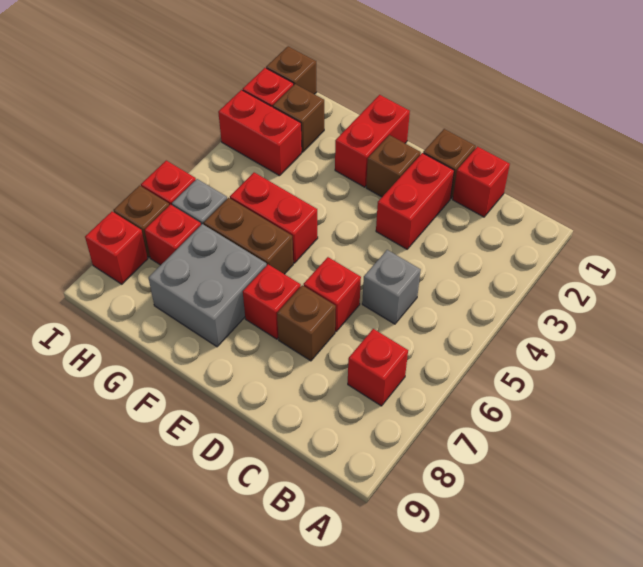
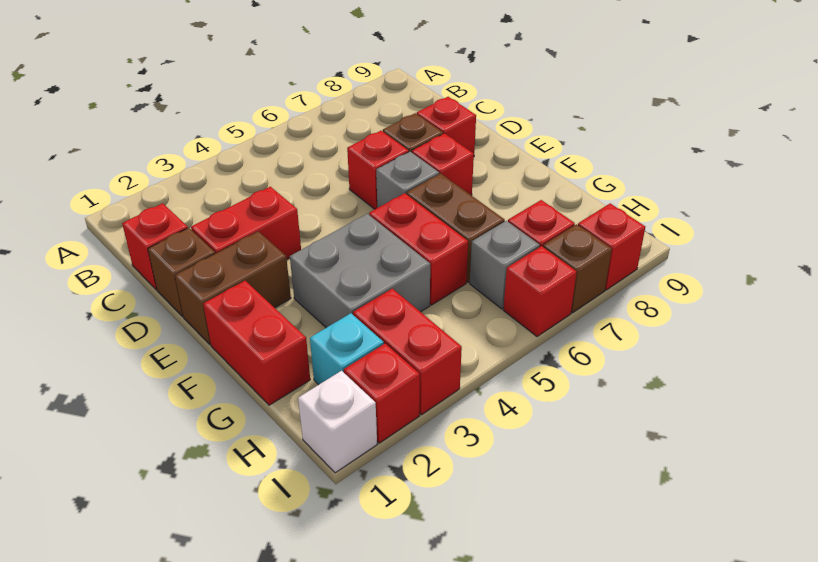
red 1x1 brick [348,329,408,406] -> red 1x1 brick moved to [417,97,476,154]
grey 1x1 brick [362,250,421,324] -> grey 1x1 brick moved to [376,152,439,208]
brown 1x1 brick [366,135,421,197] -> brown 1x2 brick [175,231,291,344]
red 1x2 brick [335,95,410,187] -> red 1x2 brick turned to [203,281,310,405]
grey 2x2 brick [148,224,267,347] -> grey 2x2 brick moved to [290,214,430,328]
brown 1x1 brick [273,84,324,152] -> cyan 1x1 brick [310,313,384,385]
brown 1x1 brick [266,46,317,94] -> white 1x1 brick [298,371,377,473]

